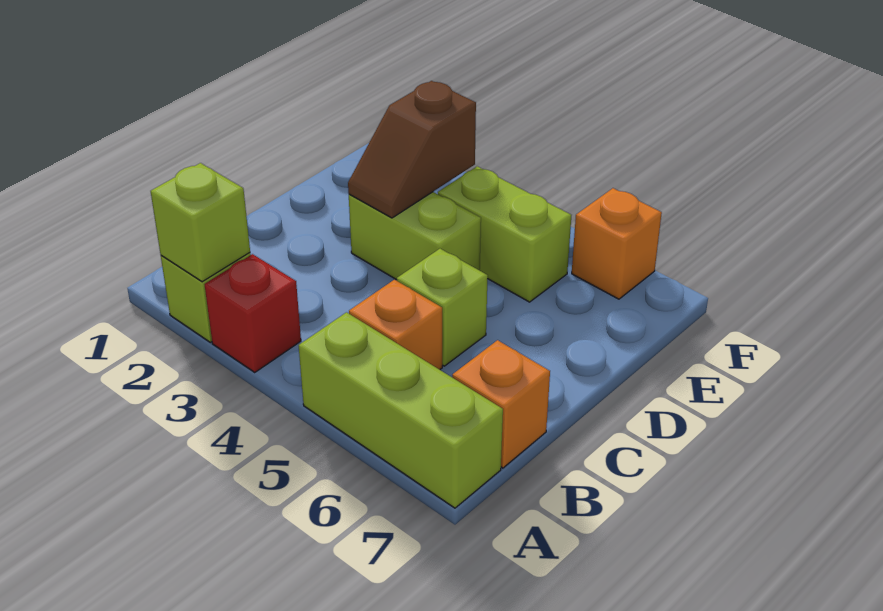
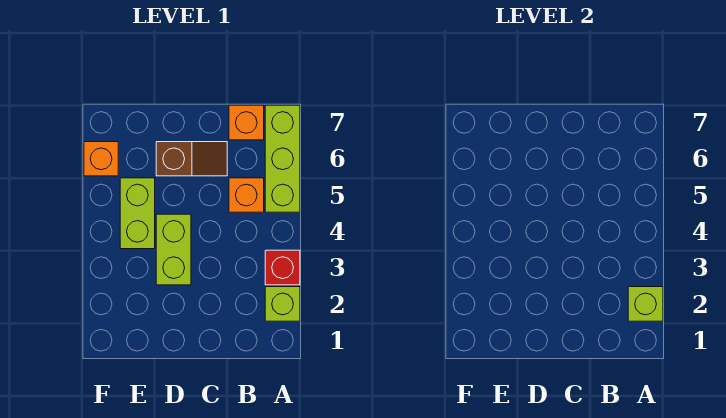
lime 1x1 brick [397,249,488,366] -> none
brown 1x2 slope [348,81,476,218] -> brown 1x2 slope moved to [156,142,227,176]

